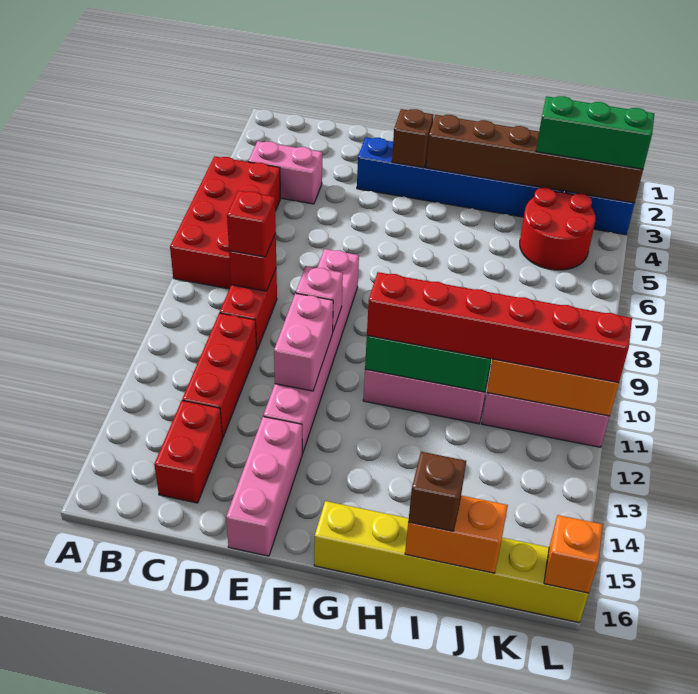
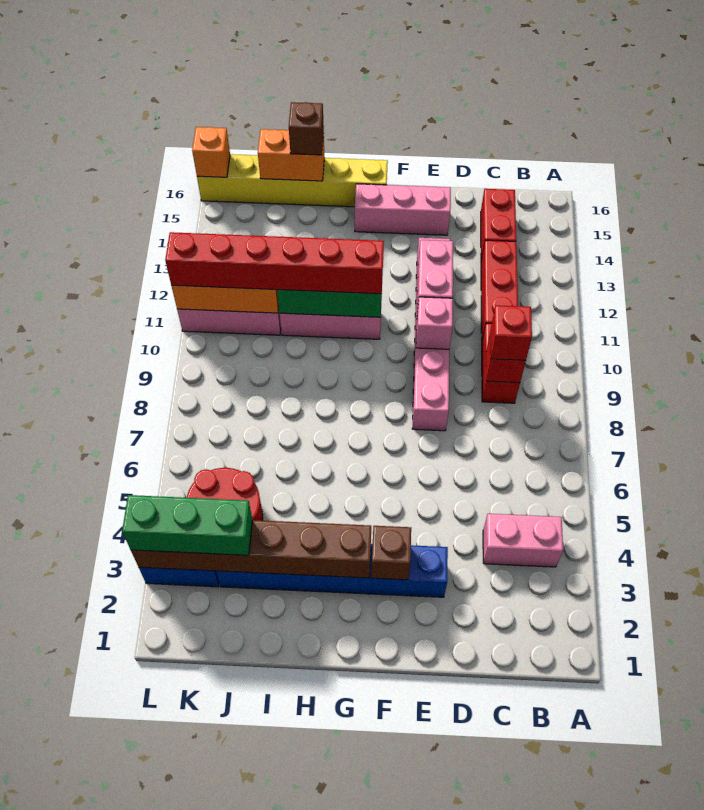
red 2x4 brick [170,156,280,289] -> none
pink 1x3 brick [226,417,302,556] -> pink 1x3 brick turned to [355,184,451,235]

